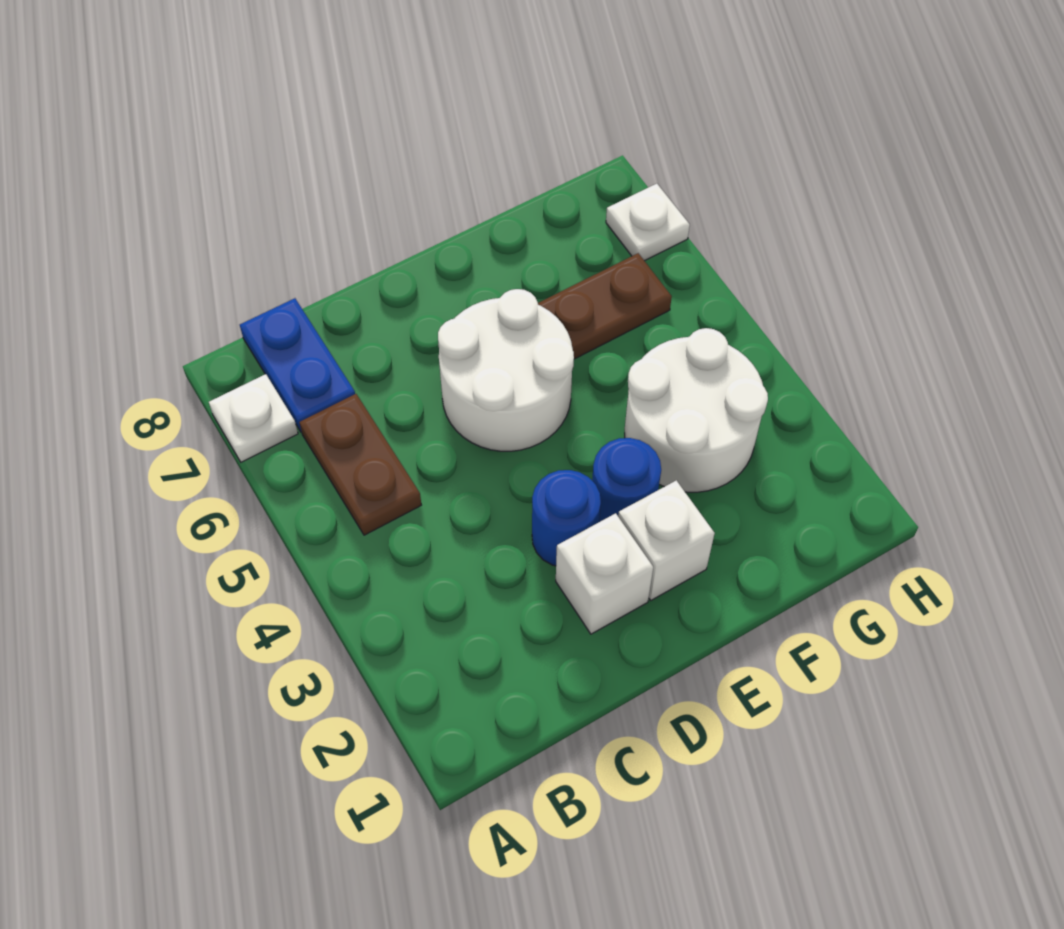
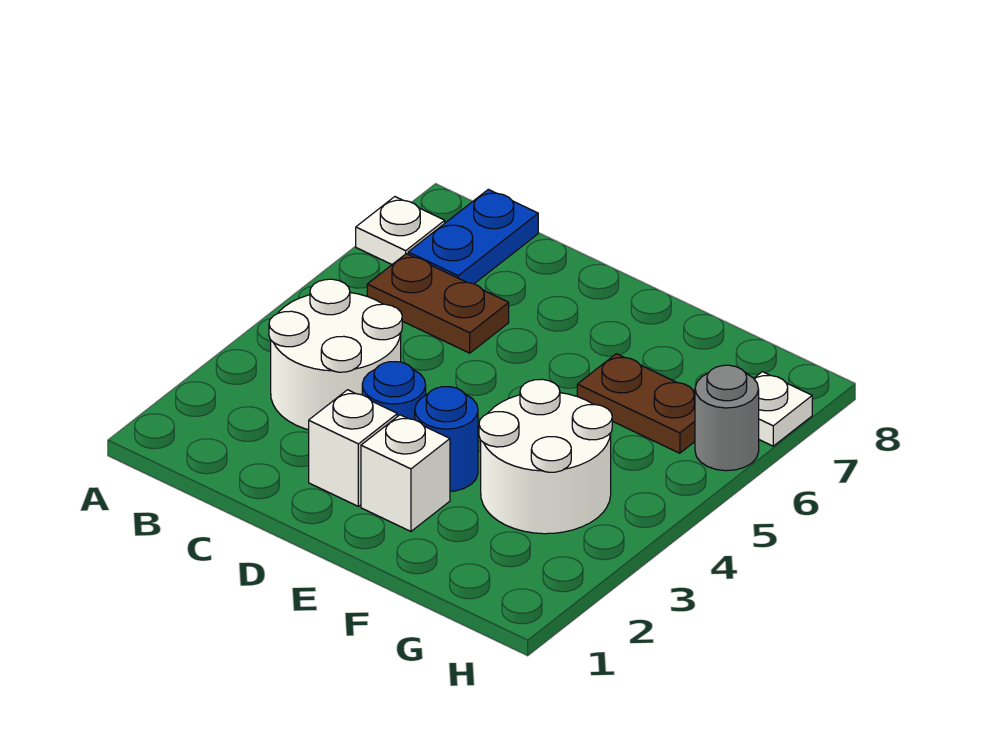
brown 1x2 plate [299,394,421,535] -> brown 1x2 plate turned to [367,254,509,353]
white 2x2 round brick [438,289,574,451] -> white 2x2 round brick moved to [269,279,402,430]
none -> grey 1x1 round brick [695,365,759,471]

